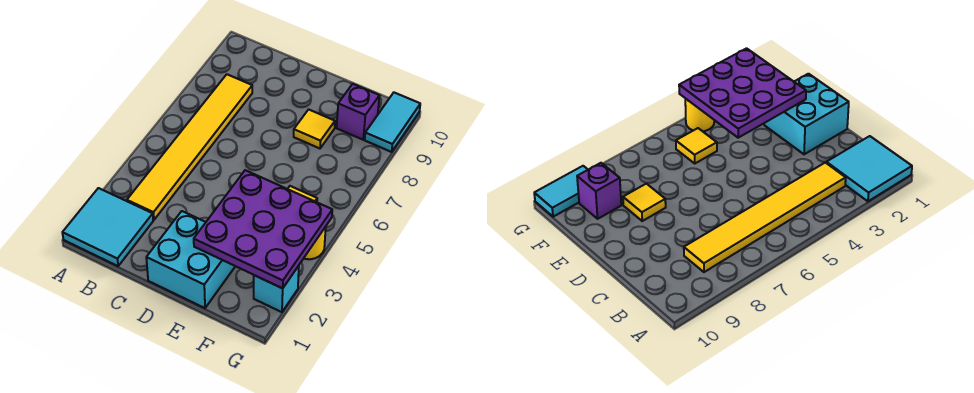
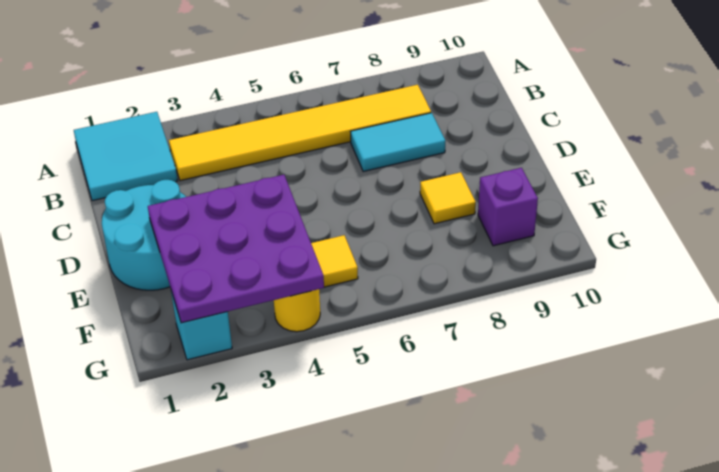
cyan 2x2 brick [146,211,235,308] -> cyan 2x2 round brick [102,180,186,290]
cyan 1x2 tile [365,93,420,152] -> cyan 1x2 tile moved to [350,113,445,172]

